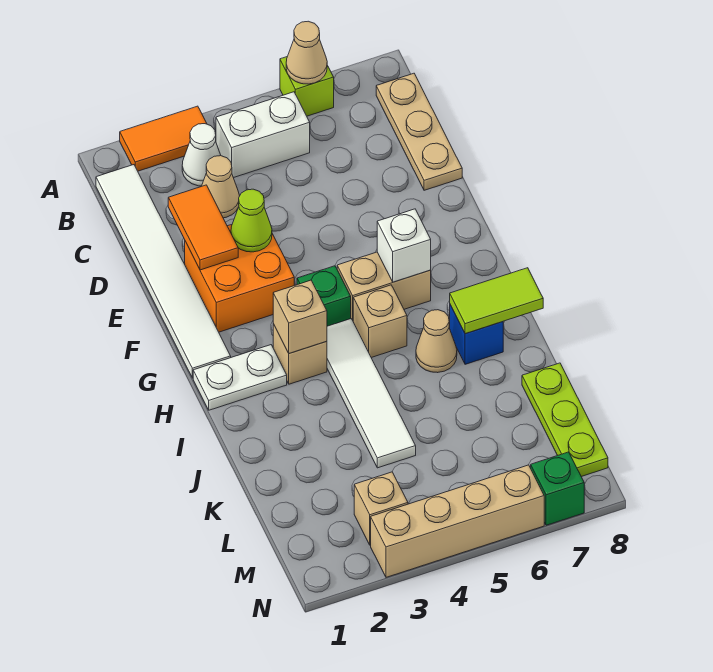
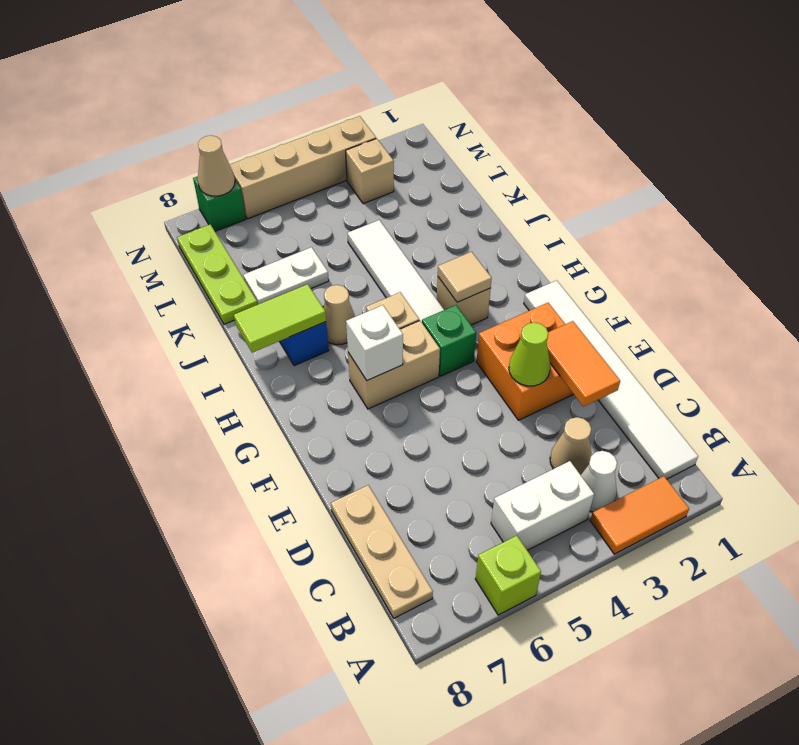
tan 1x1 cone [286,21,327,84] -> tan 1x1 cone moved to [198,136,235,196]
white 1x2 plate [193,345,287,410] -> white 1x2 plate moved to [243,247,329,305]
tan 1x1 brick [273,280,327,353] -> tan 1x1 tile [438,252,492,302]

